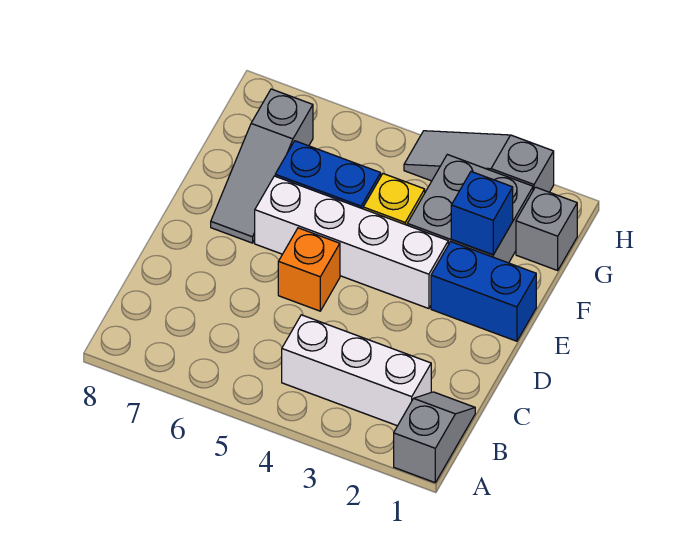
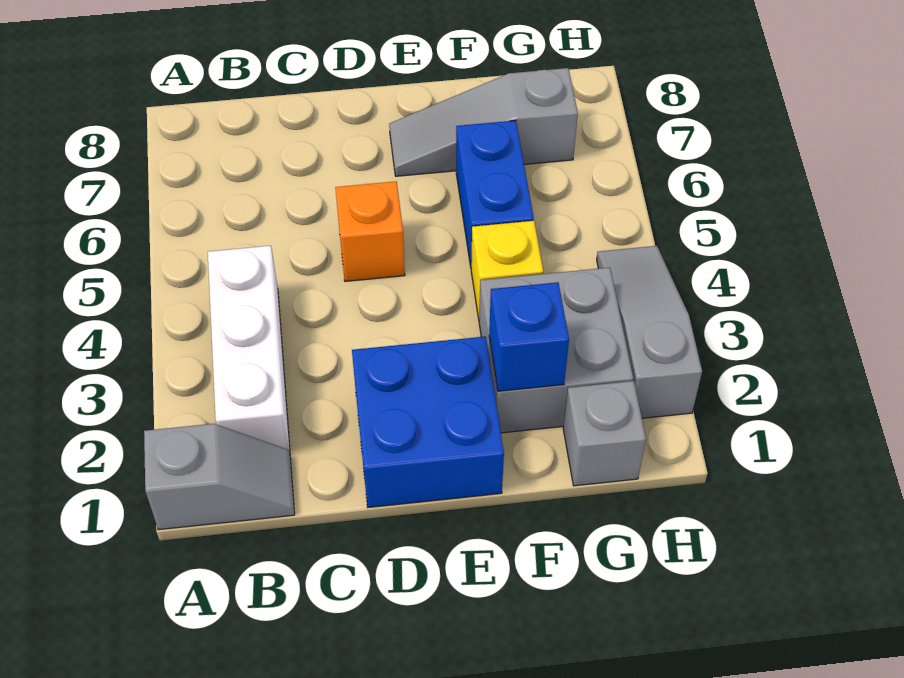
blue 1x2 brick [431,242,536,341] -> blue 2x2 brick [352,336,504,507]
white 1x4 brick [255,176,448,309] -> none

